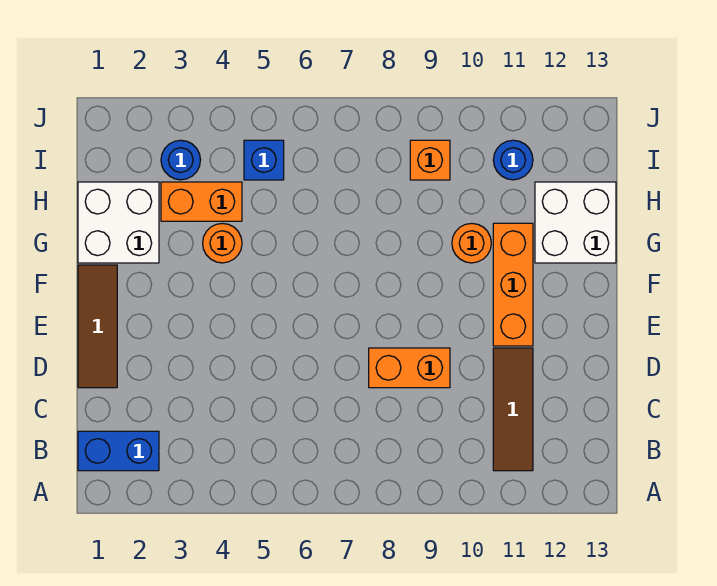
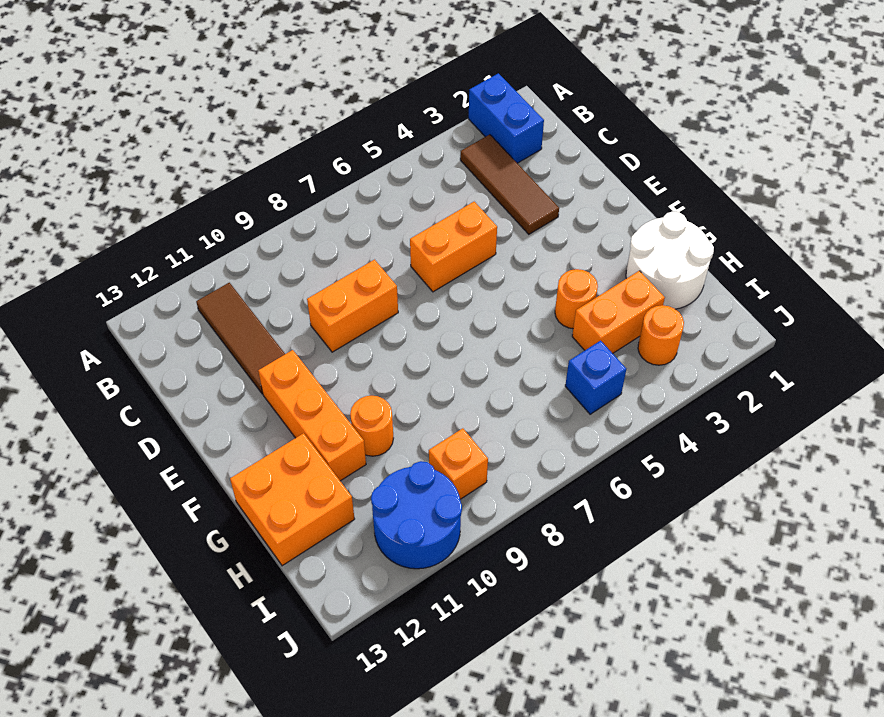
blue 1x2 brick [78,431,159,471] -> blue 1x2 brick turned to [469,73,544,163]
brown 1x3 tile [78,265,117,388] -> brown 1x3 tile moved to [460,135,559,234]
none -> orange 1x2 brick [410,202,497,292]
white 2x2 brick [78,182,159,263] -> white 2x2 round brick [626,211,714,309]
white 2x2 brick [535,182,616,263] -> orange 2x2 brick [230,433,354,566]
blue 1x1 round brick [161,140,200,180] -> orange 1x1 round brick [638,305,684,365]
blue 1x1 round brick [493,140,533,180] -> blue 2x2 round brick [371,461,462,569]

